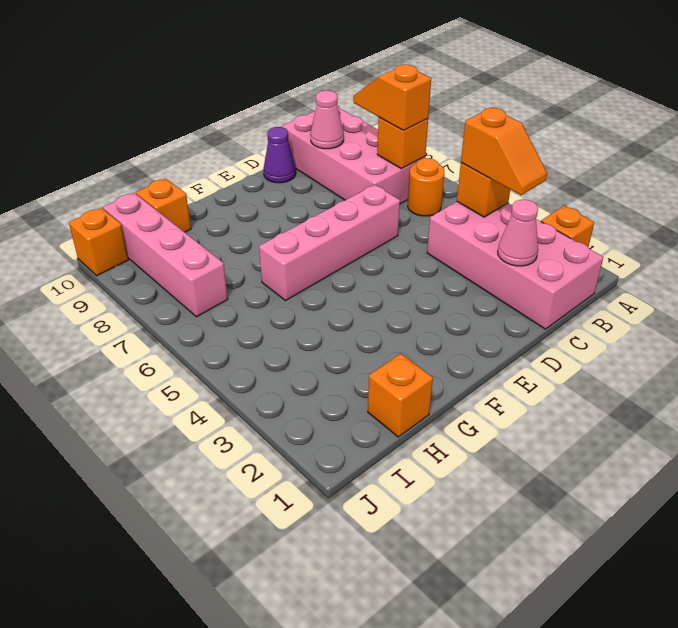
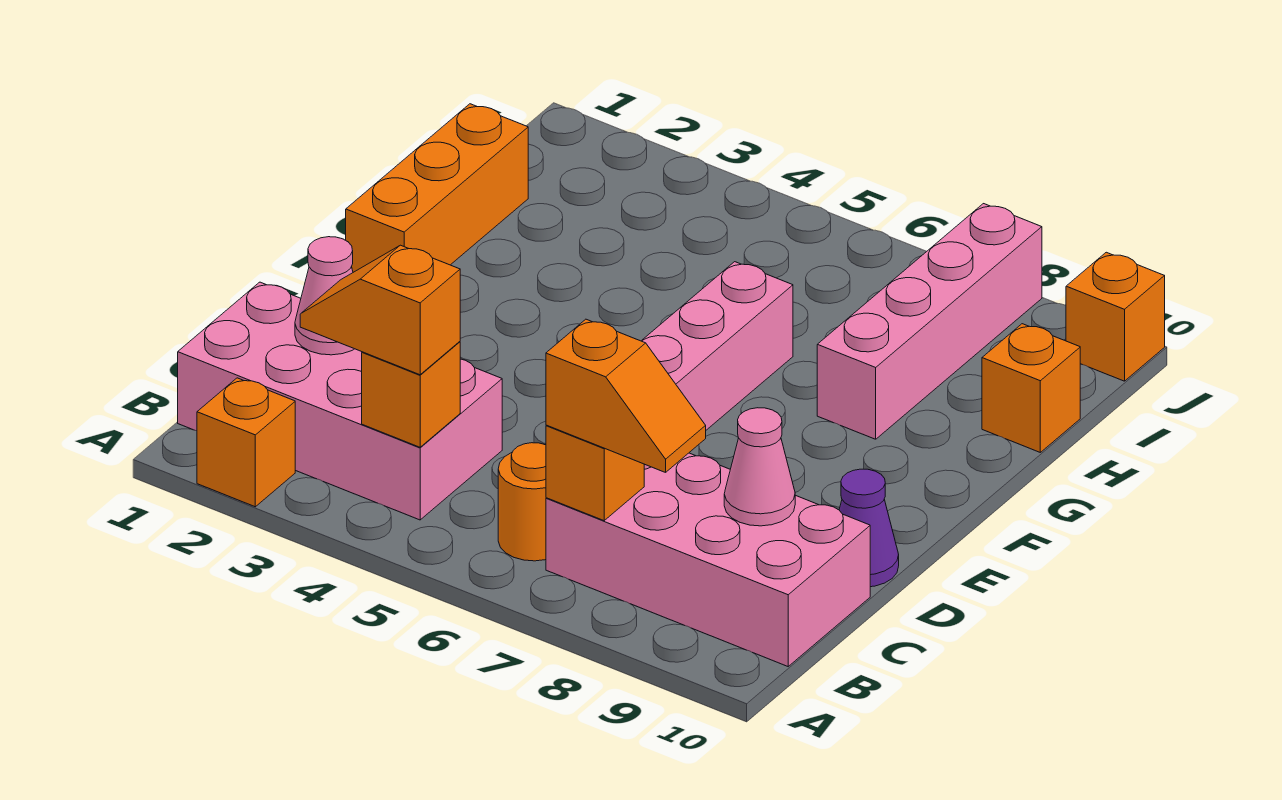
orange 1x1 brick [368,354,433,437] -> orange 1x3 brick [346,104,528,272]
pink 1x4 brick [103,193,228,317] -> pink 1x4 brick turned to [817,204,1042,439]

